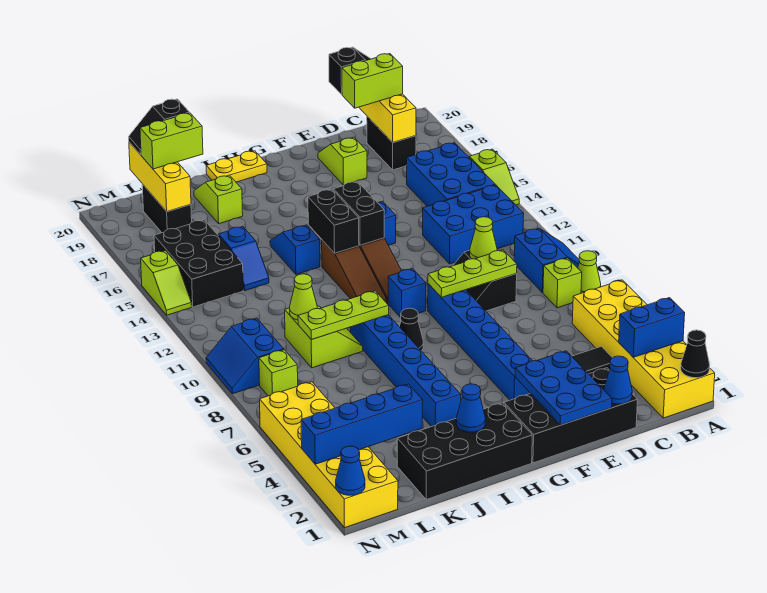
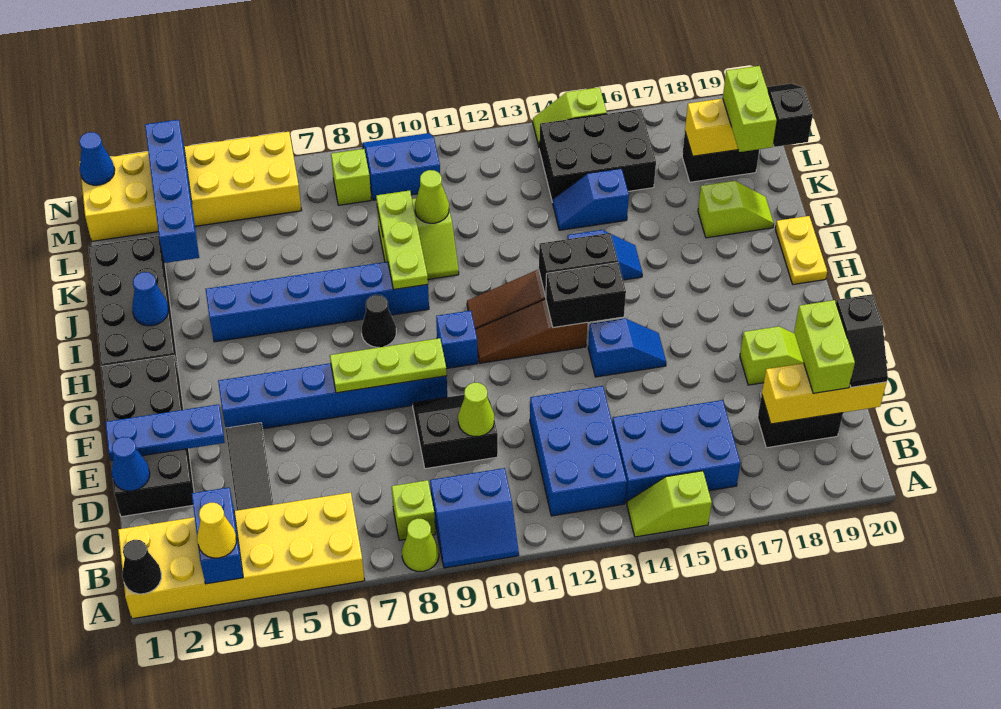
none -> yellow 1x1 cone [197,503,237,558]
lime 1x3 plate [428,250,517,297] -> lime 1x3 plate turned to [330,338,447,393]
blue 2x3 plate [515,351,612,425] -> blue 1x3 plate [105,404,225,461]

